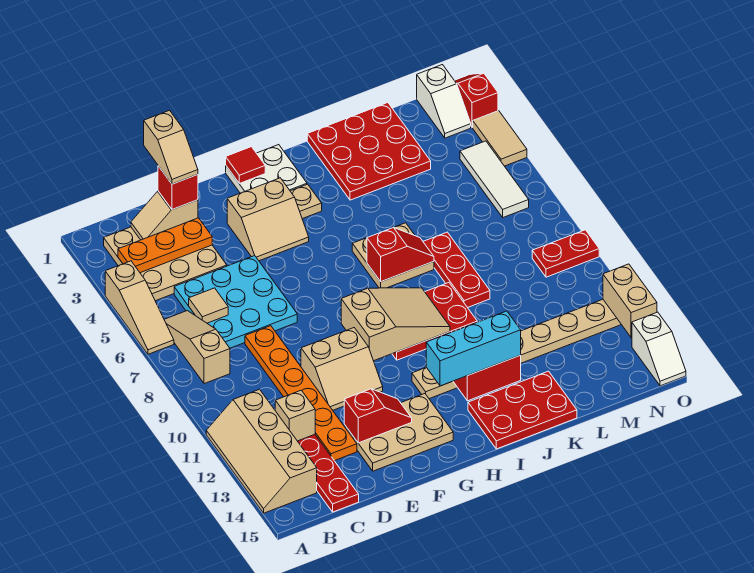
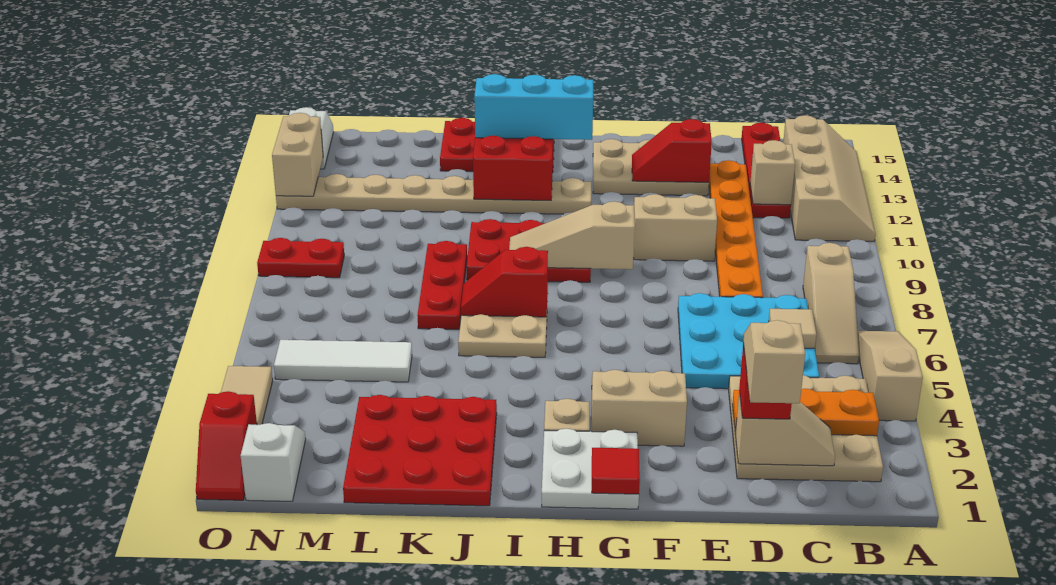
tan 2x3 slope [341,288,450,361] -> tan 1x3 slope [509,201,635,269]
white 1x3 tile [460,141,529,217] -> white 1x3 tile turned to [274,340,412,382]

